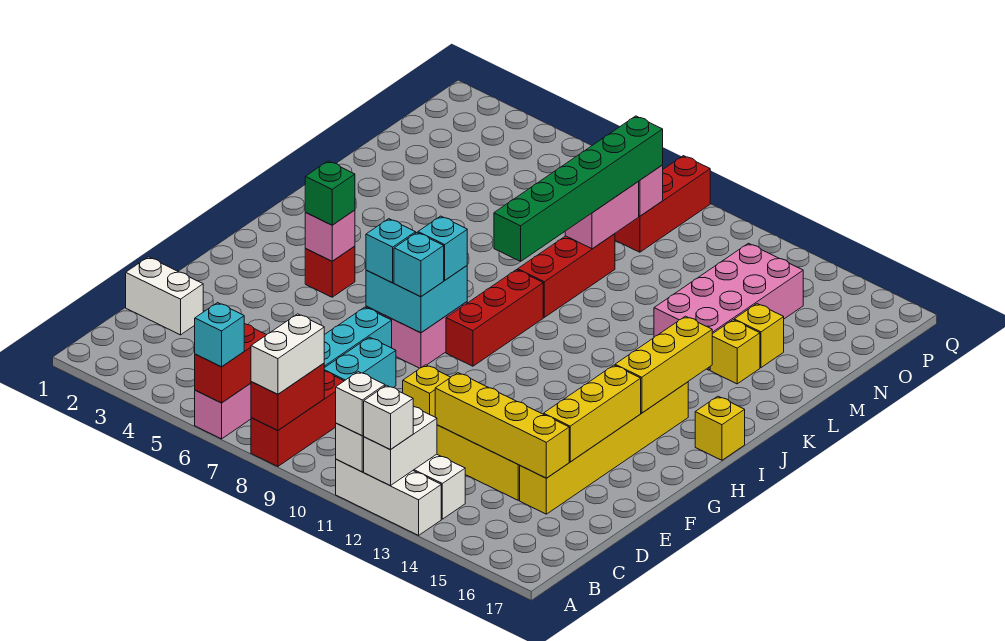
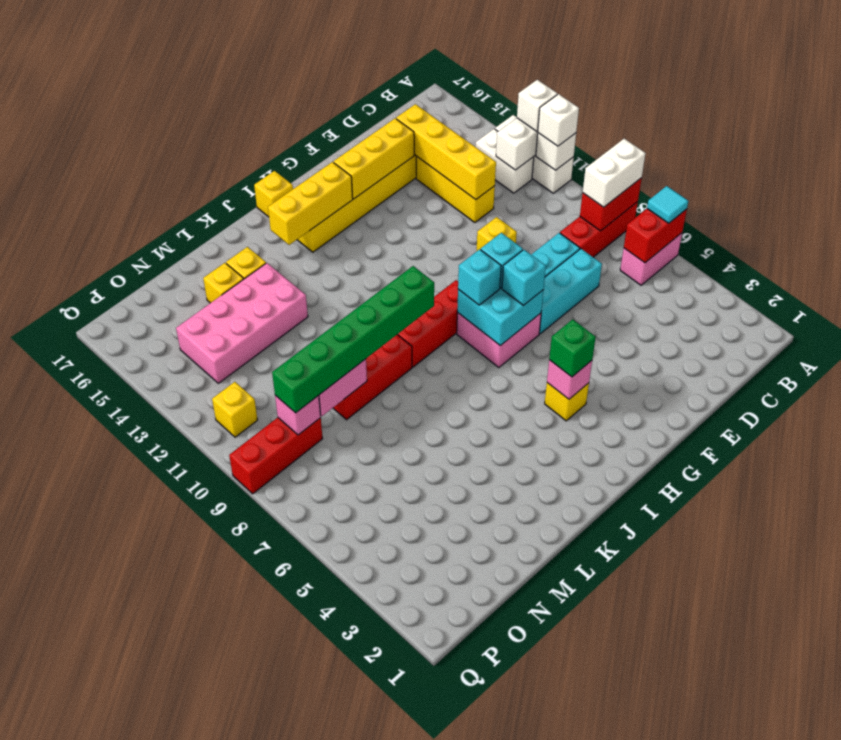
cyan 1x1 brick [195,303,244,367] -> cyan 1x1 tile [647,186,688,223]
white 1x2 brick [126,257,203,335] -> none
red 1x1 brick [305,246,355,297] -> yellow 1x1 brick [545,383,589,421]
none -> yellow 1x1 brick [212,382,258,437]

